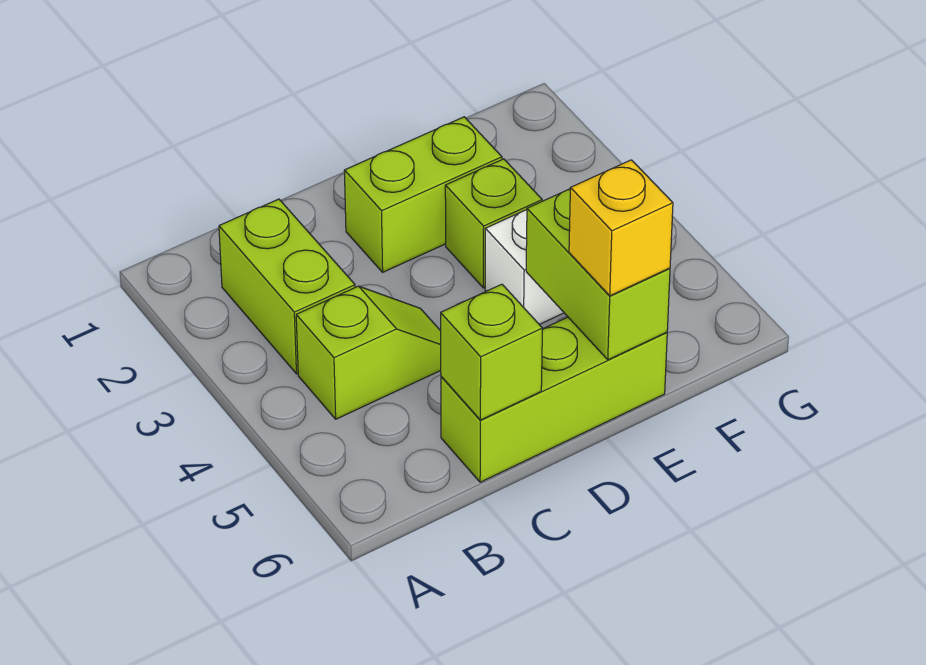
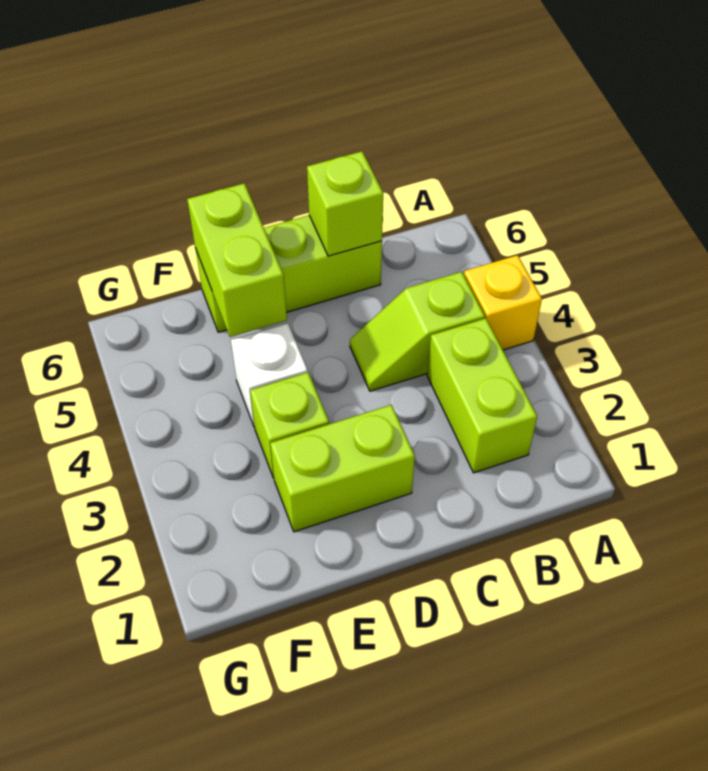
yellow 1x1 brick [569,160,673,296] -> yellow 1x1 brick moved to [464,255,542,350]

